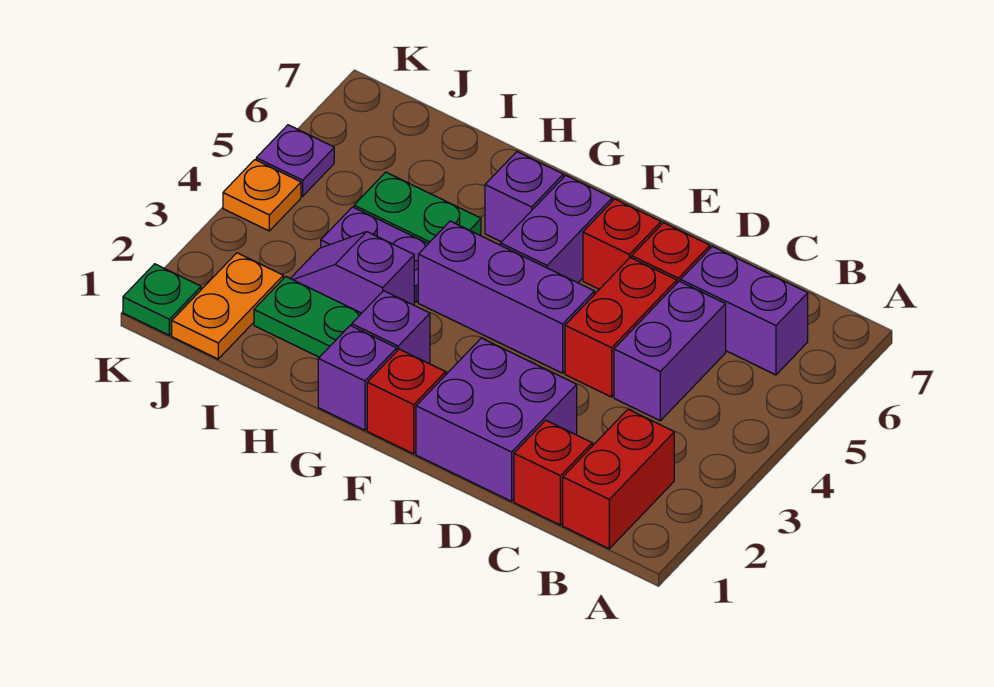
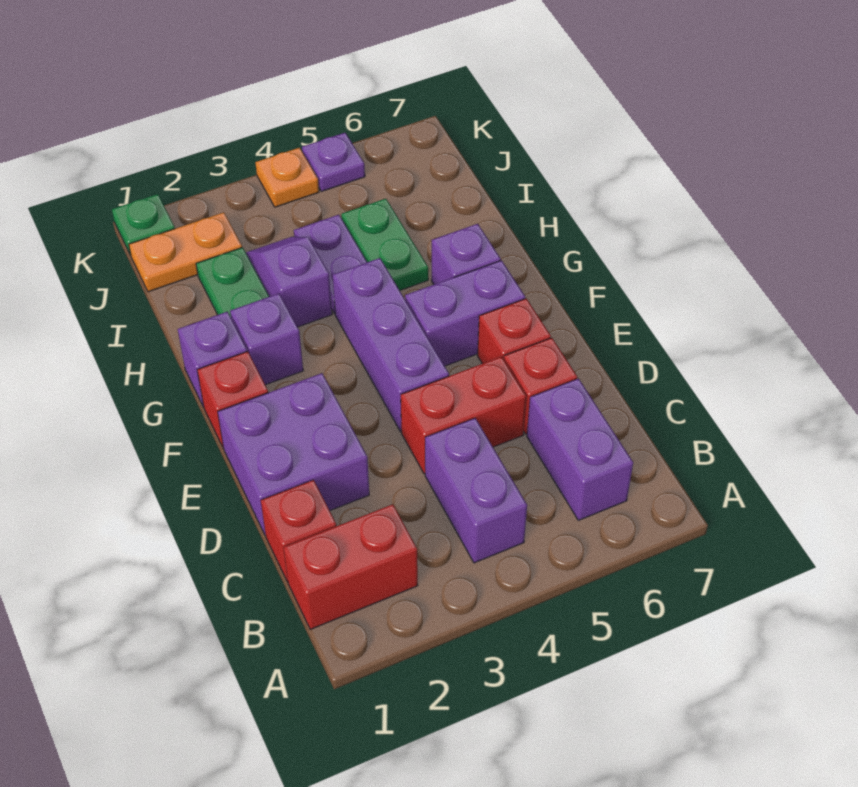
purple 1x2 brick [614,281,726,421] -> purple 1x2 brick turned to [425,418,527,563]

